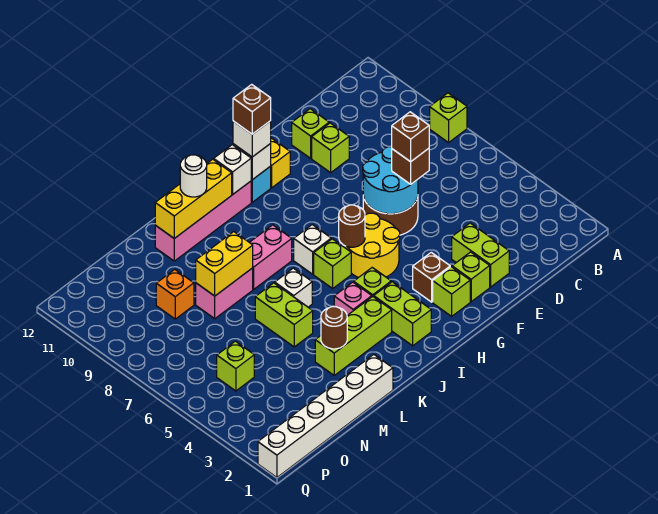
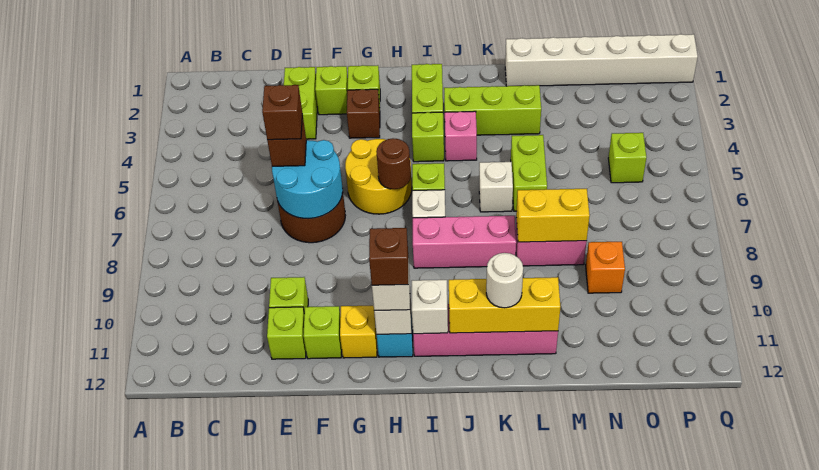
lime 1x1 brick [430,93,467,143] -> lime 1x1 brick moved to [303,306,342,359]
pink 1x2 brick [249,225,292,289] -> pink 1x3 brick [413,216,516,268]
brown 1x1 round brick [321,307,347,349] -> none

